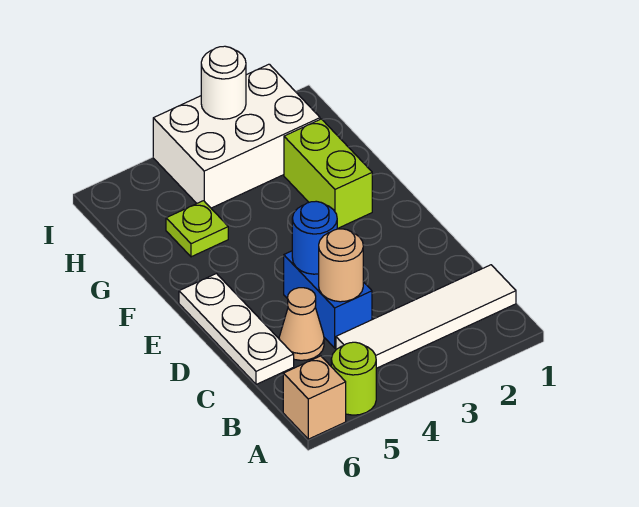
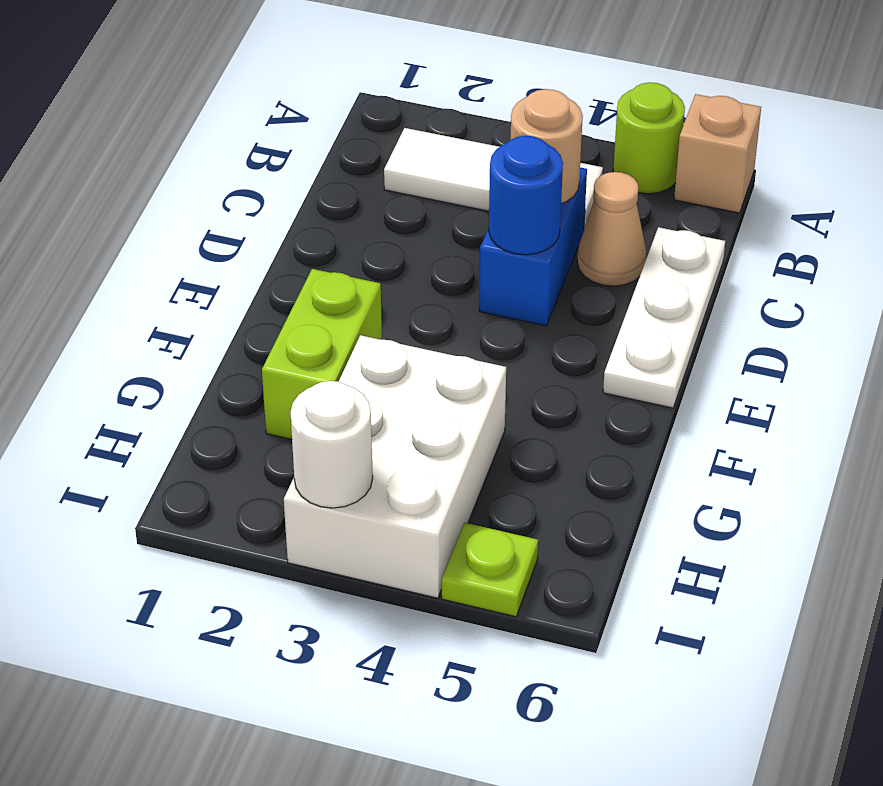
white 1x4 tile [336,265,516,368] -> white 1x3 tile [384,128,603,229]
lime 1x1 plate [166,201,228,257] -> lime 1x1 plate moved to [442,523,538,617]
white 2x3 brick [153,64,320,208] -> white 2x3 brick turned to [284,335,506,598]

